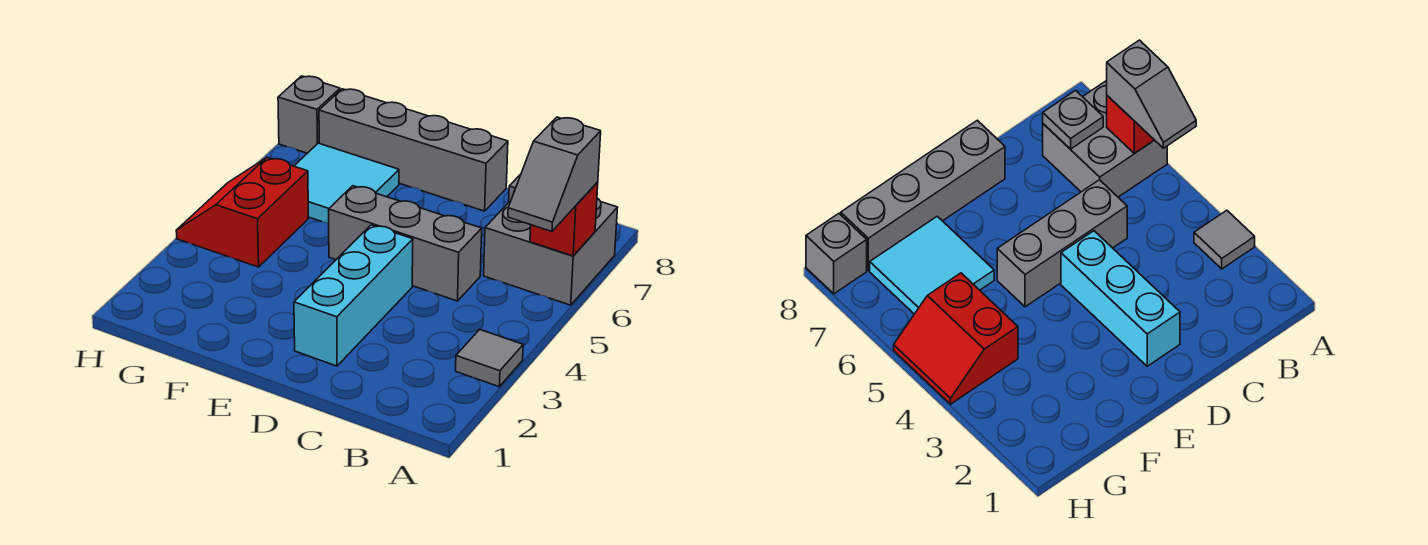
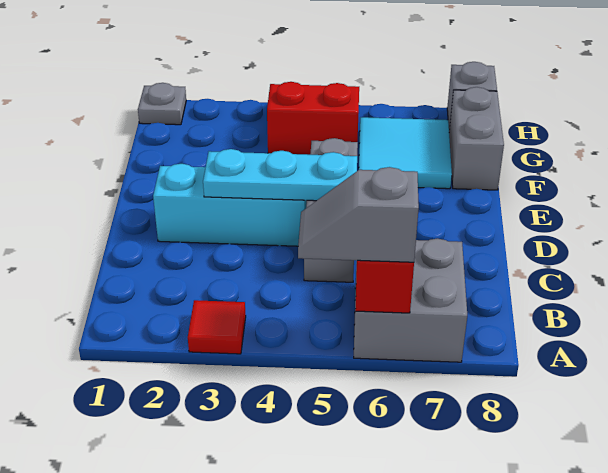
grey 1x1 tile [456,329,523,387] -> red 1x1 tile [188,300,246,354]
grey 1x1 plate [1043,90,1103,149] -> grey 1x1 plate moved to [138,83,186,125]
none -> cyan 1x3 plate [203,149,357,201]
grey 1x4 brick [319,89,508,211] -> grey 1x2 brick [449,87,504,190]

